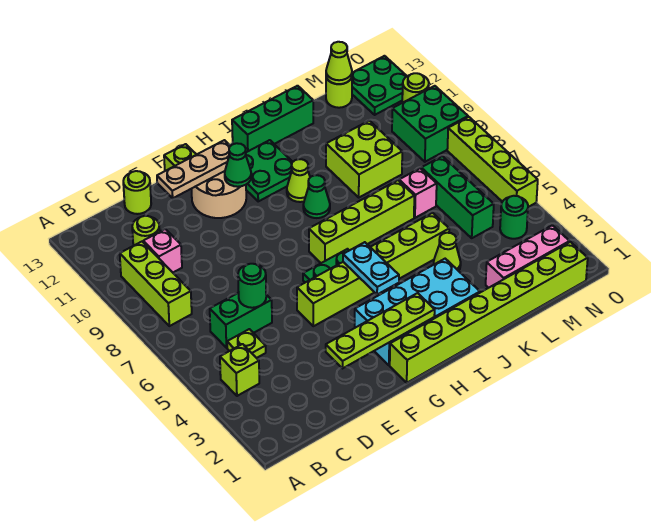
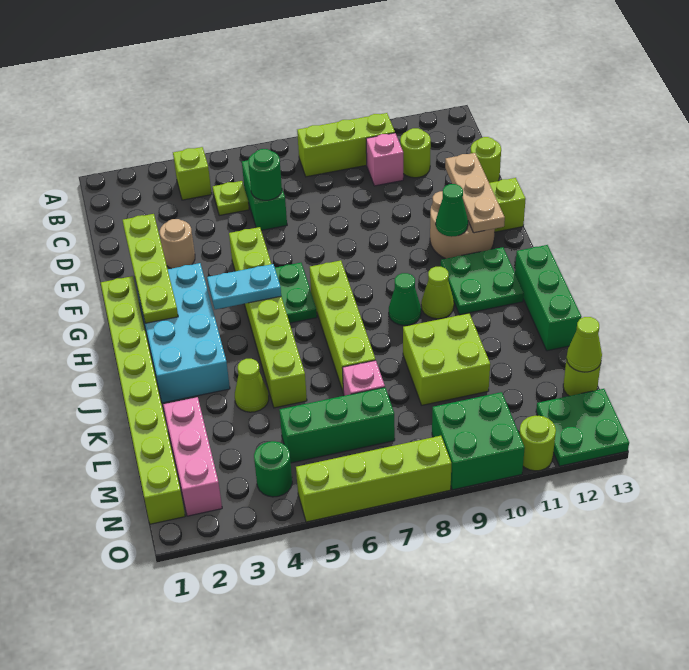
none -> tan 1x1 round brick [160,219,195,269]

